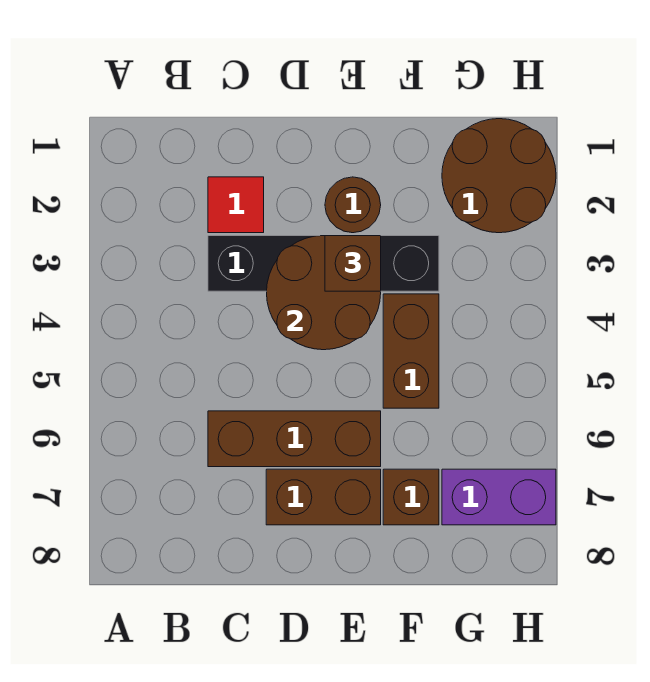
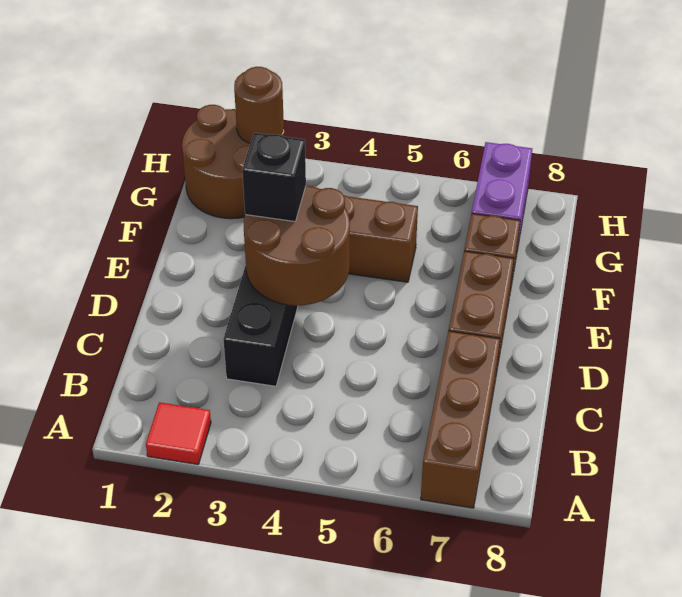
red 1x1 tile [208,177,264,233] -> red 1x1 tile moved to [146,402,211,465]
brown 1x3 brick [208,411,381,467] -> brown 1x3 brick moved to [421,331,500,508]
brown 1x1 round brick [325,177,381,233] -> brown 1x1 round brick moved to [234,67,284,143]
brown 1x1 brick [325,236,381,291] -> black 1x1 brick [242,133,306,221]

